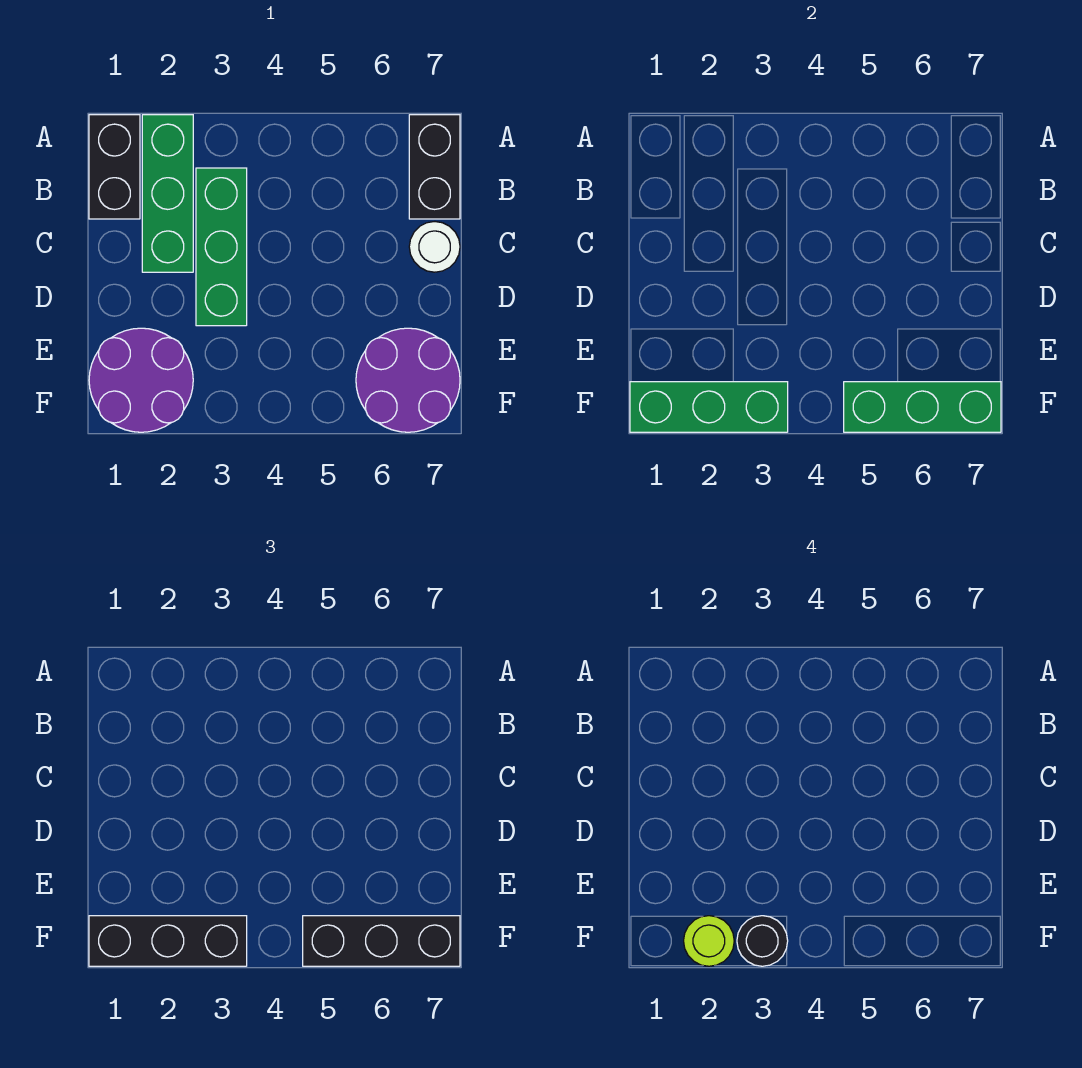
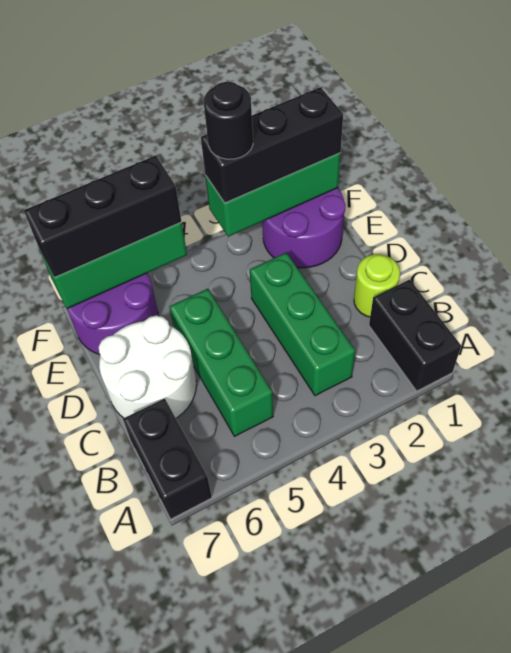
green 1x3 brick [142,115,193,272] -> green 1x3 brick moved to [169,289,273,436]
white 1x1 round brick [409,222,460,272] -> white 2x2 round brick [99,315,196,418]
lime 1x1 round brick [684,916,734,966] -> lime 1x1 round brick moved to [354,254,400,317]

